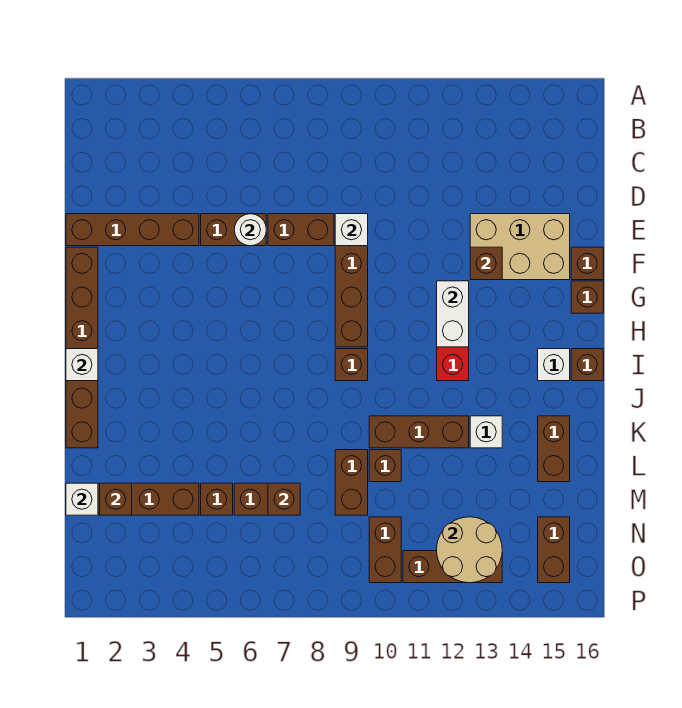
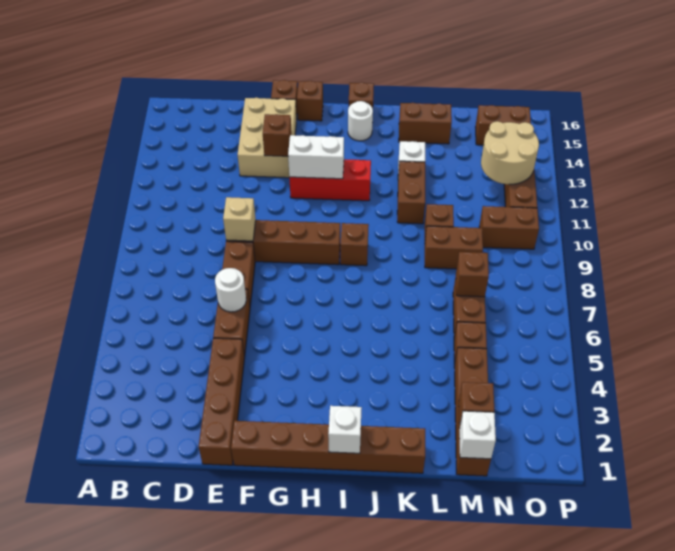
white 1x1 brick [335,214,368,246] -> tan 1x1 brick [223,197,256,241]
white 1x1 brick [538,349,570,381] -> white 1x1 round brick [348,101,373,141]
brown 1x3 brick [369,416,469,448] -> brown 1x2 brick [397,161,425,224]

